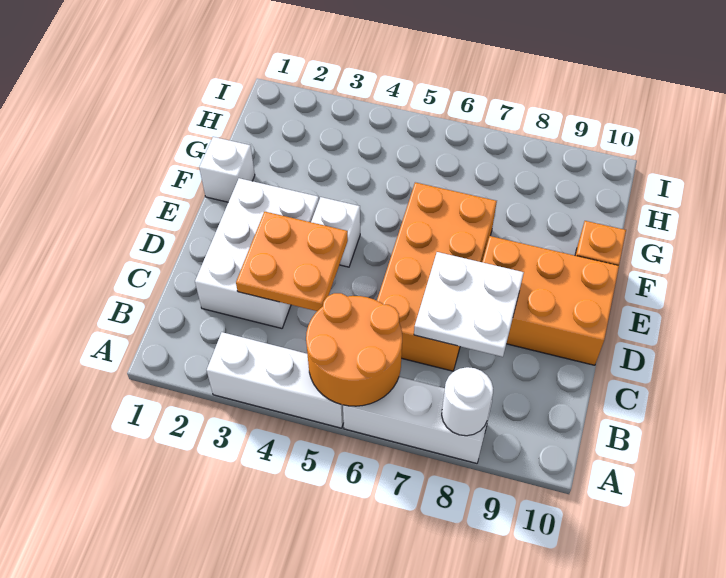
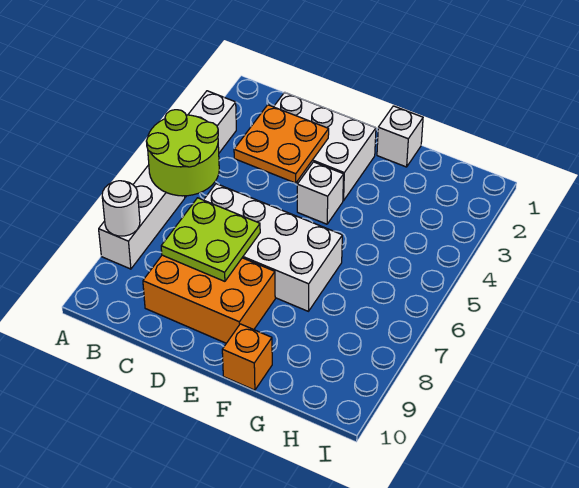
orange 2x2 round brick [306,293,402,406] -> lime 2x2 round brick [146,110,219,196]
orange 2x4 brick [377,182,497,371] -> white 2x4 brick [204,184,342,311]
white 2x2 plate [414,252,524,357] -> lime 2x2 plate [161,198,260,281]
orange 2x3 brick [482,236,619,365] -> orange 2x3 brick turned to [143,255,275,343]

